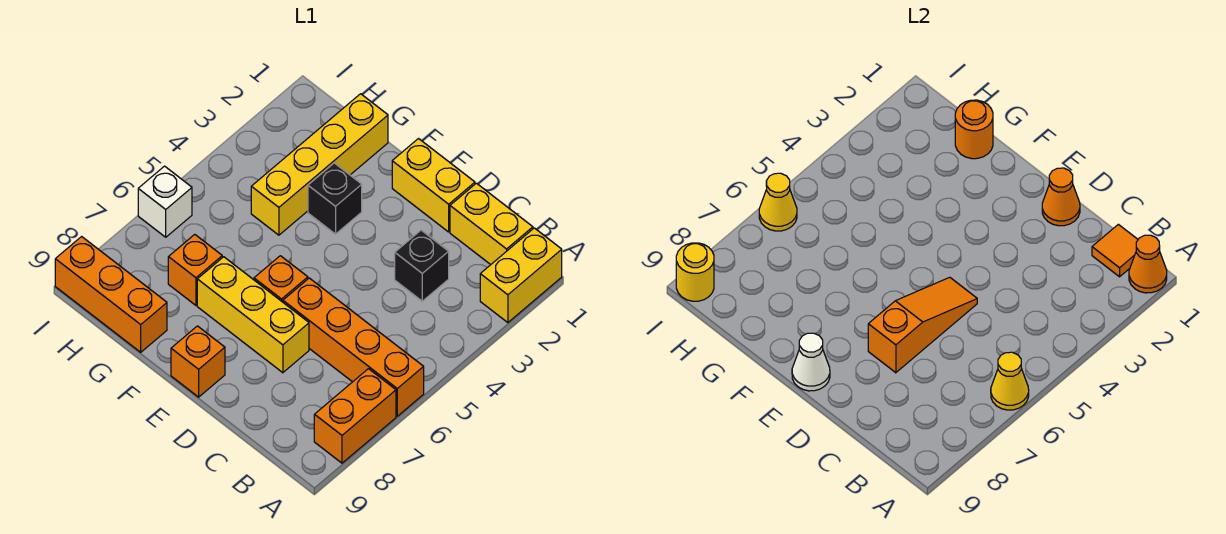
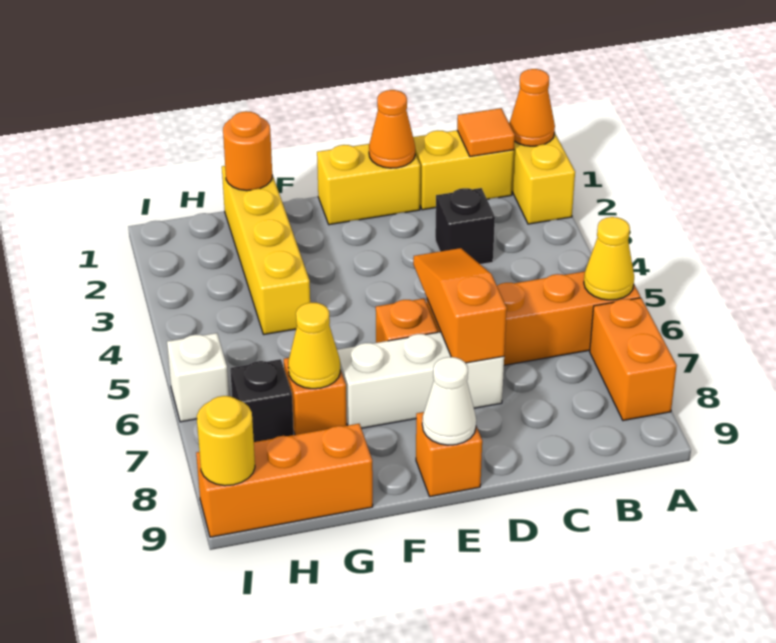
yellow 1x3 brick [197,257,309,373] -> white 1x3 brick [337,332,504,428]
black 1x1 brick [308,163,362,234] -> black 1x1 brick moved to [230,359,294,442]
yellow 1x1 cone [759,173,797,231] -> yellow 1x1 cone moved to [288,303,340,389]

